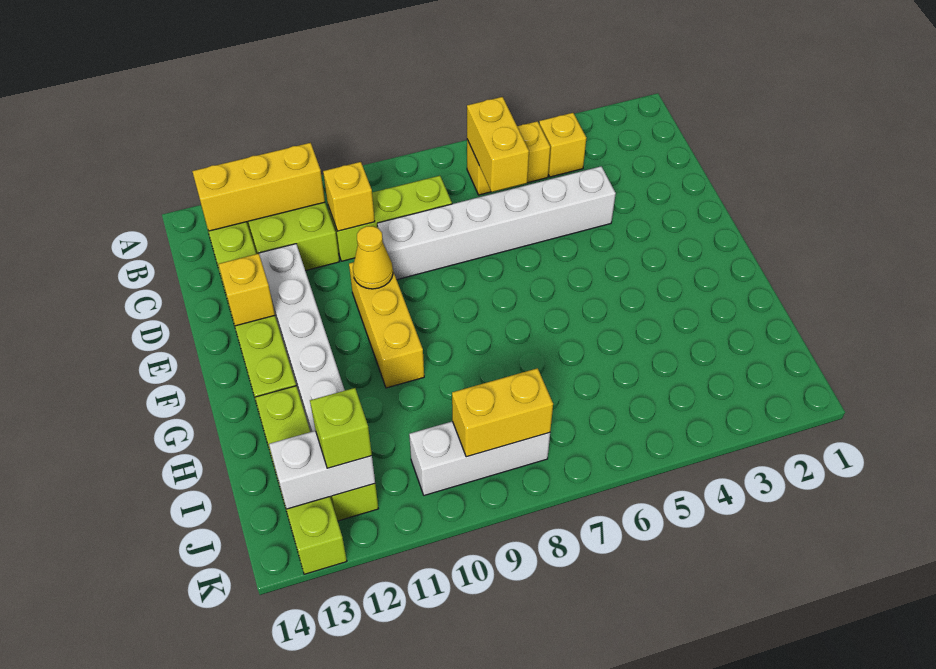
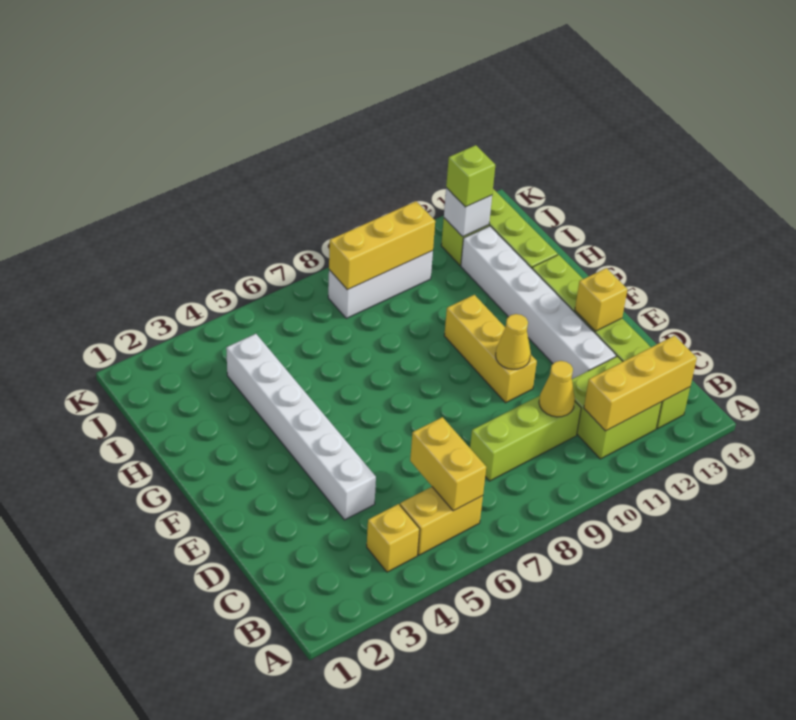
yellow 1x1 brick [323,162,375,231] -> yellow 1x1 cone [539,361,575,417]
white 1x6 brick [377,166,616,280] -> white 1x6 brick turned to [226,334,376,520]
yellow 1x2 brick [452,368,553,457] -> yellow 1x3 brick [329,201,435,290]
white 1x2 brick [269,431,375,509] -> white 1x1 brick [444,188,492,237]

